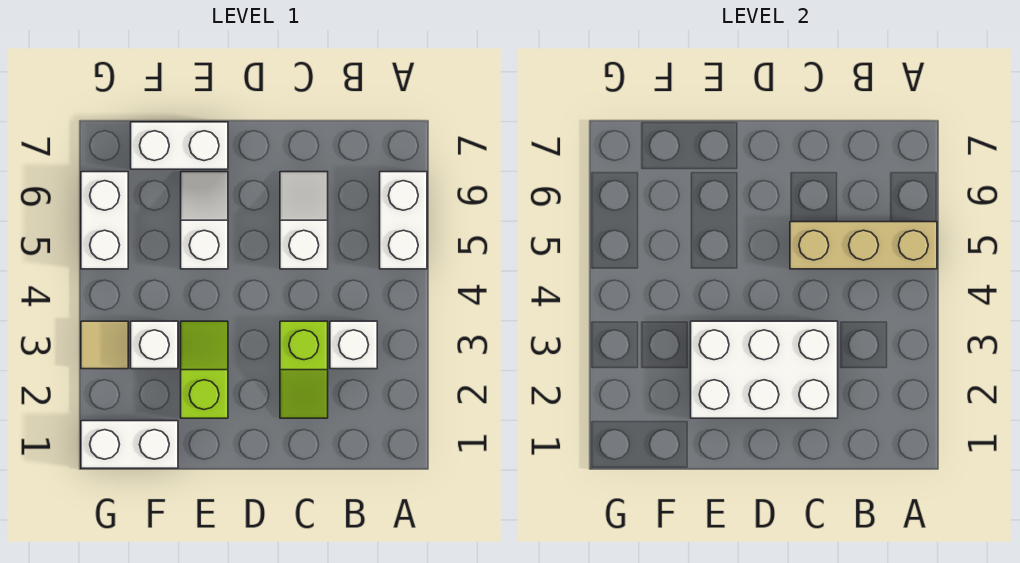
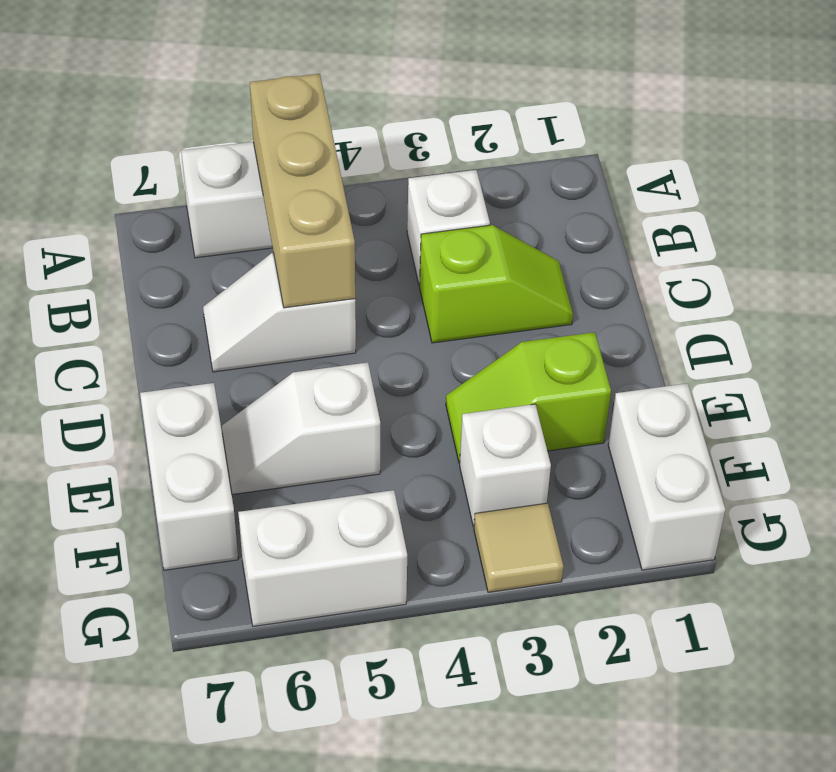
white 2x3 brick [691,321,838,418] -> none

